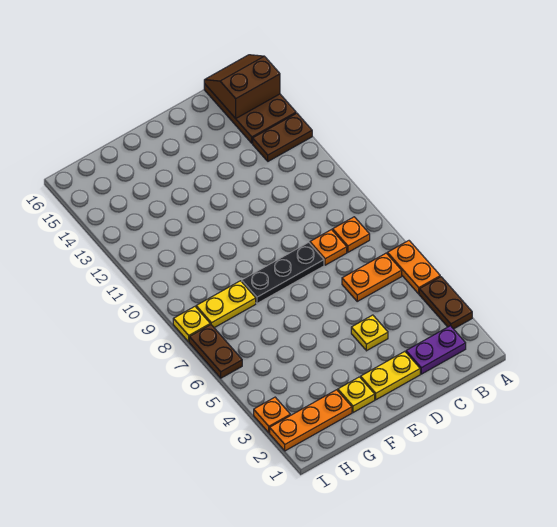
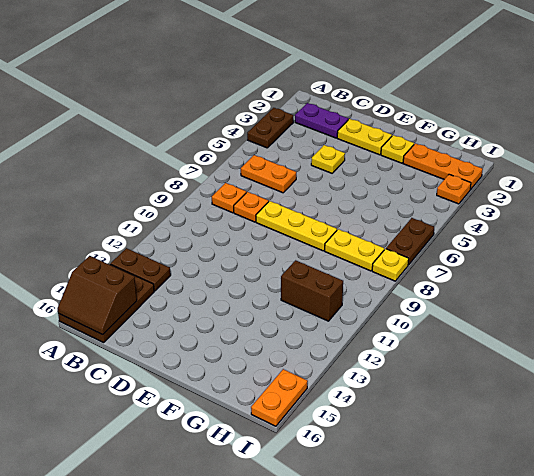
orange 1x2 plate [387,241,440,294] -> orange 1x2 plate moved to [251,369,308,426]
black 1x3 plate [242,242,324,303] -> yellow 1x3 plate [256,201,337,251]
none -> brown 1x2 brick [281,260,343,321]

